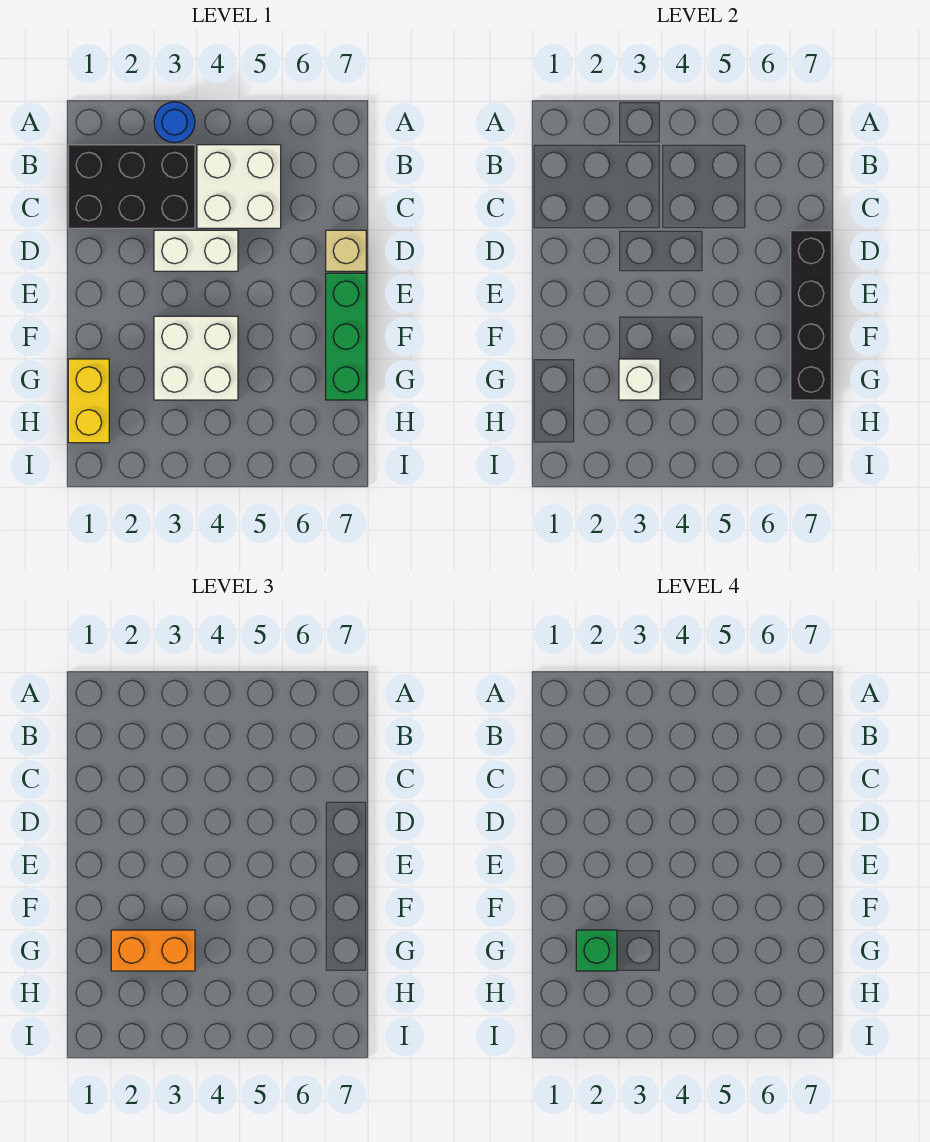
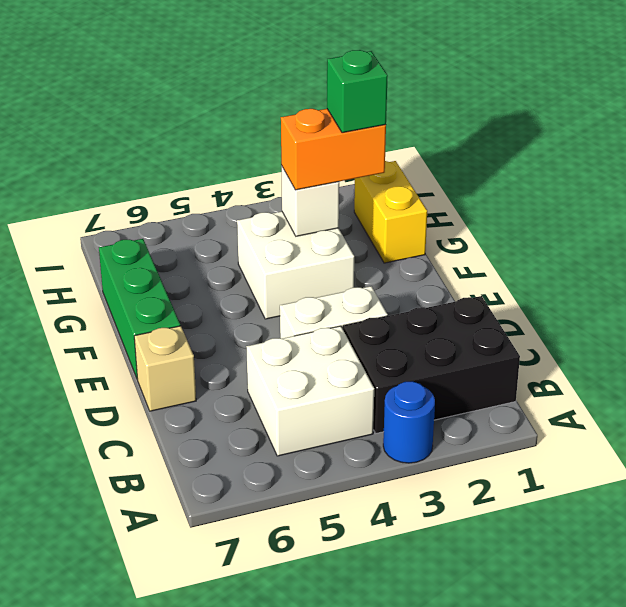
black 1x4 brick [791,230,831,400] -> none

